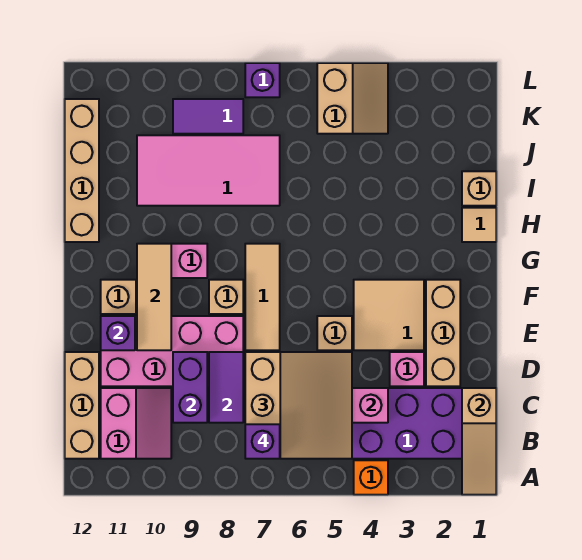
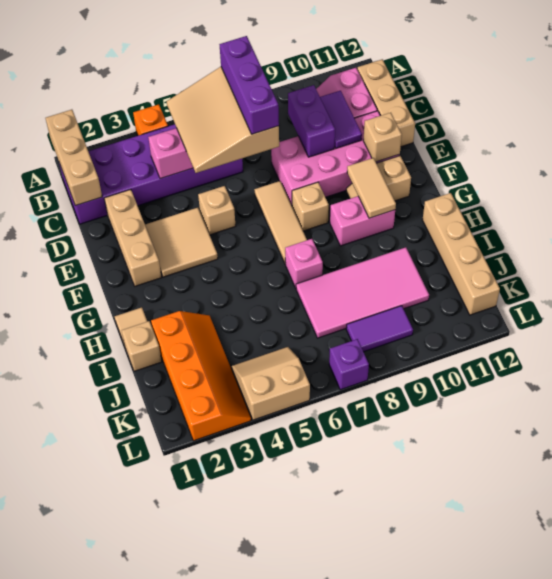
tan 1x3 slope [462,388,496,495] -> tan 1x3 brick [45,110,102,206]
purple 1x1 brick [245,424,280,459] -> purple 1x3 brick [219,36,279,134]
purple 1x2 tile [209,352,243,423] -> purple 1x2 tile moved to [320,91,362,148]
pink 1x1 brick [390,352,424,386] -> pink 1x1 brick moved to [285,239,323,288]
tan 1x3 tile [137,244,171,350] -> tan 1x2 tile [347,158,396,218]
purple 1x1 brick [101,316,135,350] -> tan 1x1 brick [363,113,402,162]
none -> orange 2x4 slope [151,311,251,441]
tan 2x2 slope [317,63,388,134] -> tan 2x2 slope turned to [232,347,310,420]

